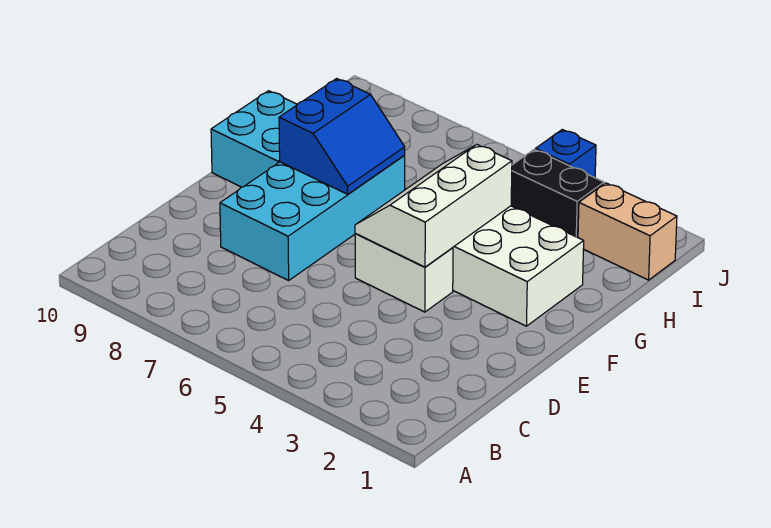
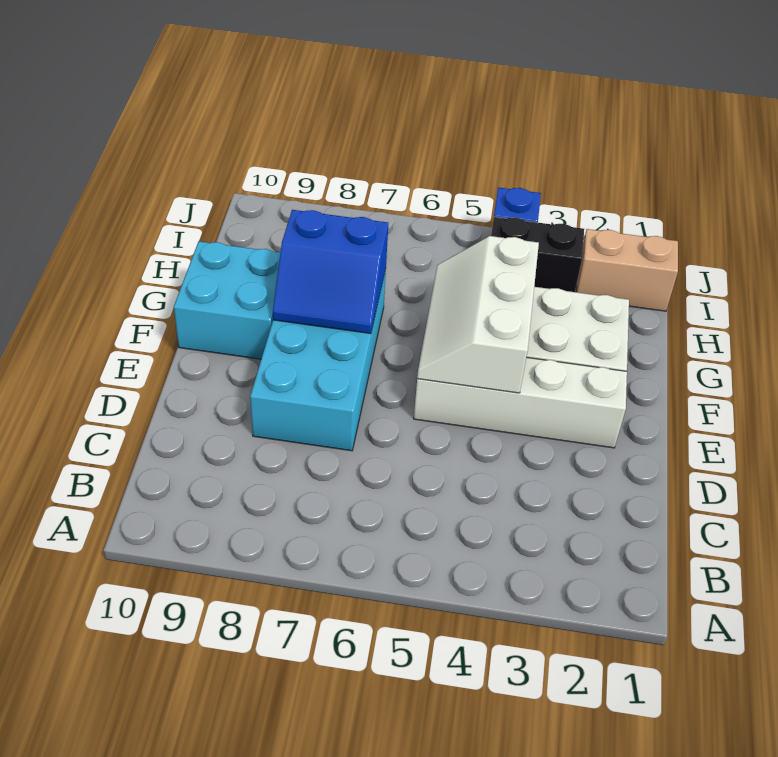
white 1x2 brick [355,234,453,312] -> white 1x4 brick [414,357,627,448]
blue 2x2 slope [279,79,405,194] -> blue 2x2 slope turned to [273,210,388,334]

